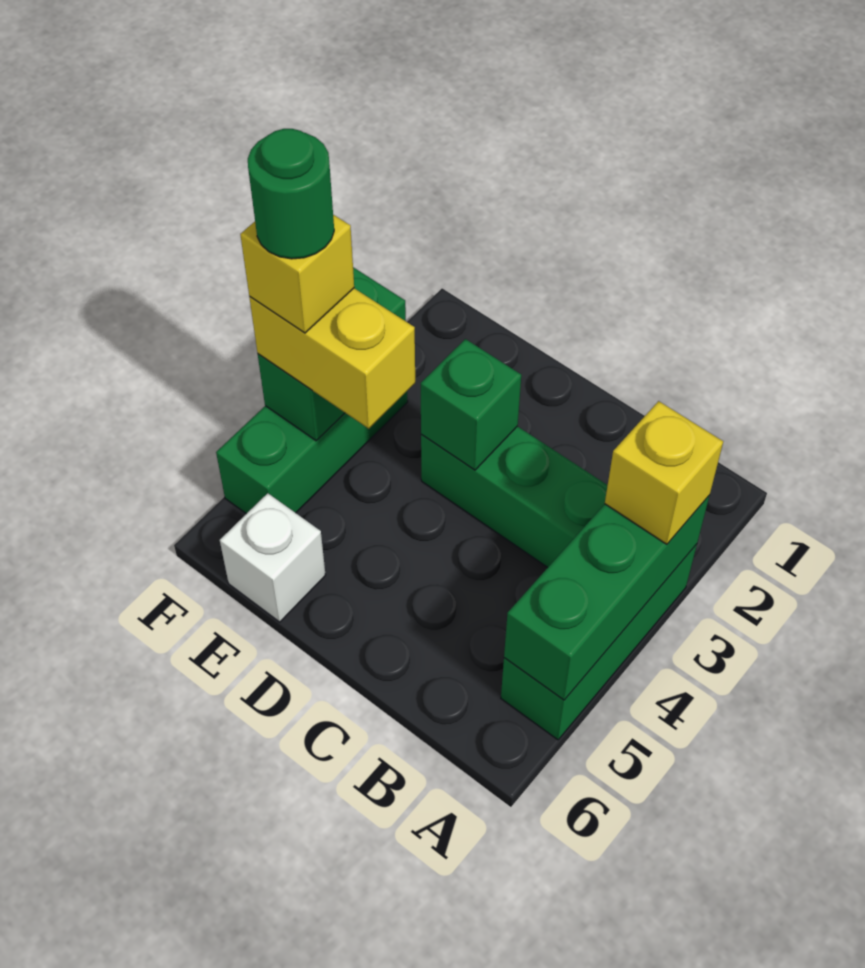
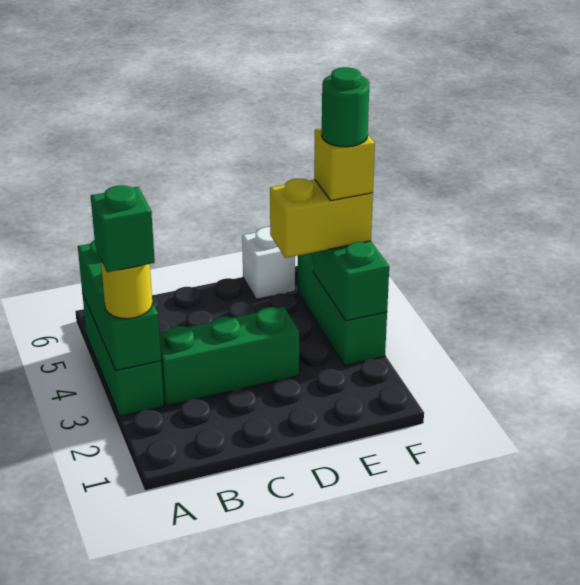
yellow 1x1 brick [605,401,723,544] -> yellow 1x1 round brick [101,260,152,319]
green 1x1 brick [421,339,521,470] -> green 1x1 brick moved to [91,186,155,272]

